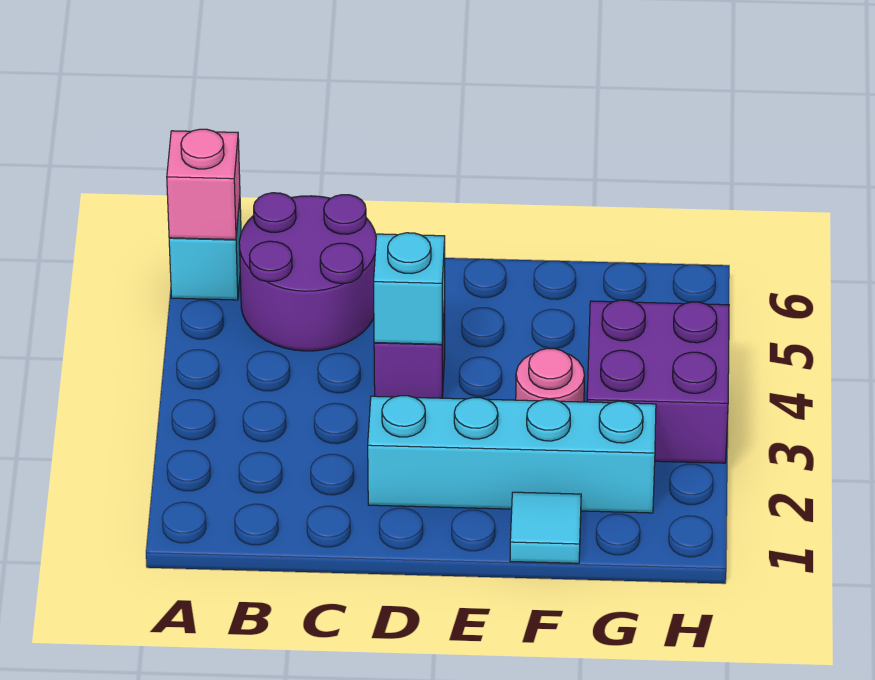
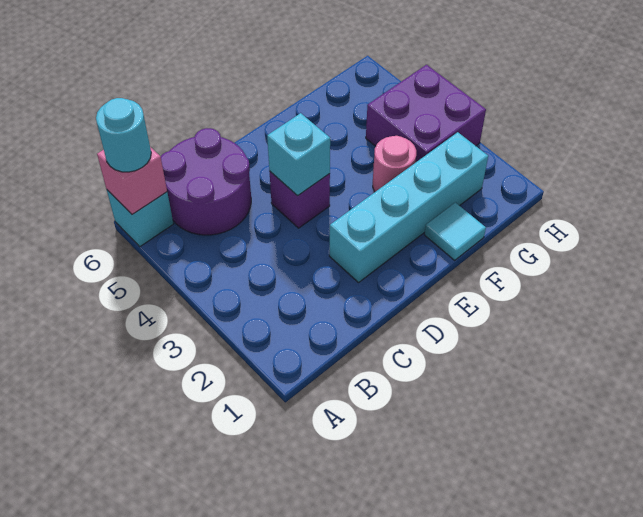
none -> cyan 1x1 round brick [96,98,151,172]

